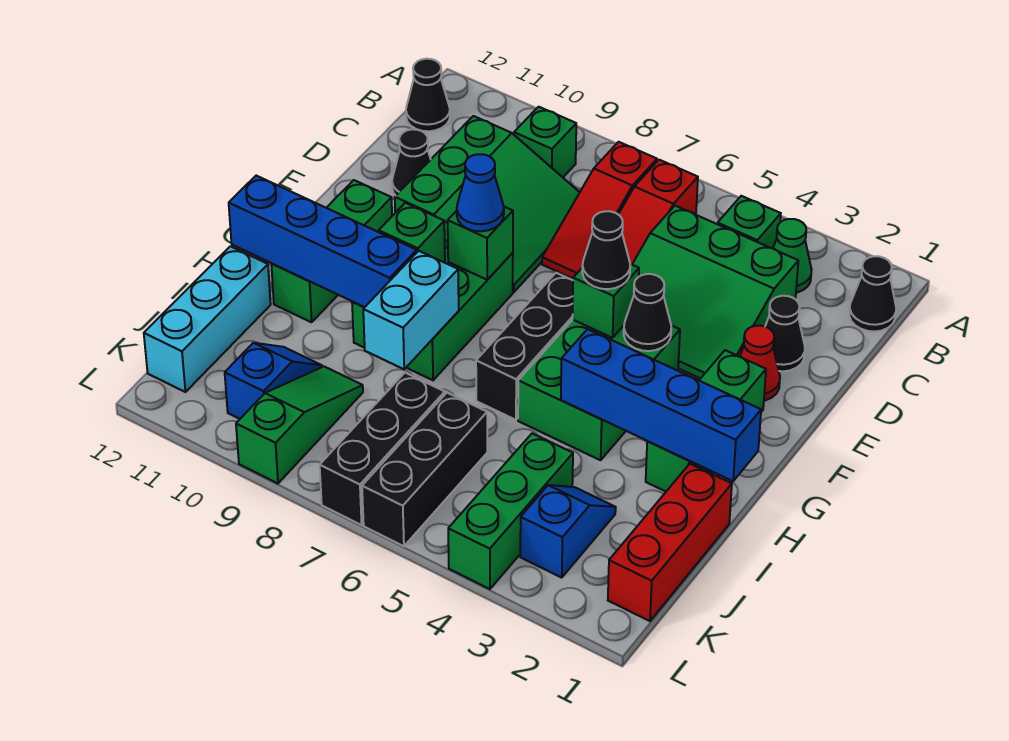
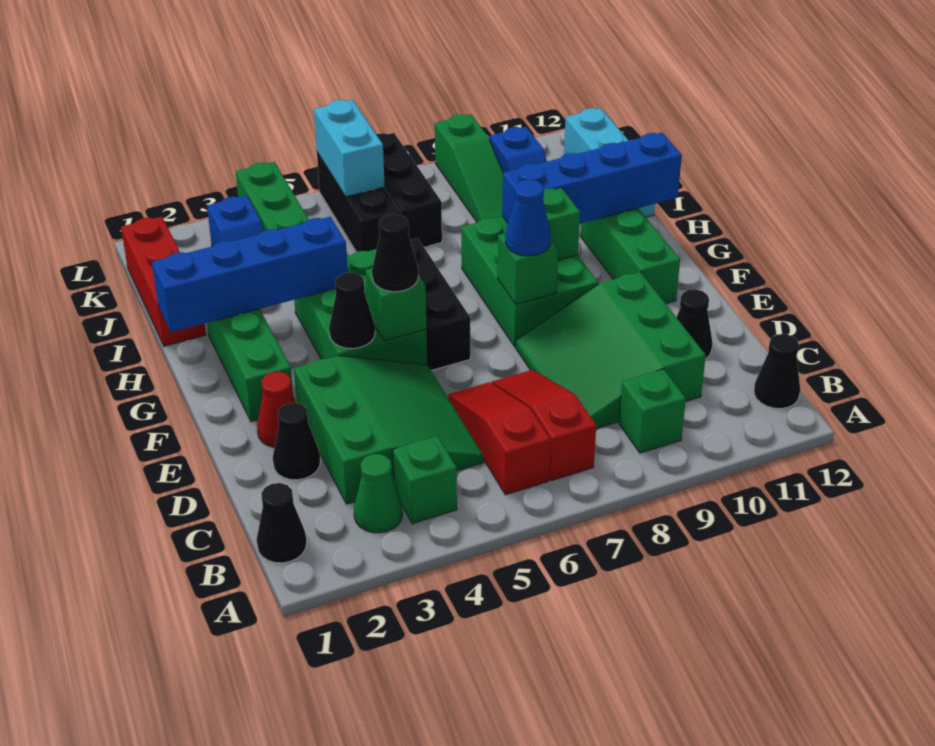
green 3x3 slope [632,206,798,379] -> green 3x3 slope turned to [294,356,483,504]
cyan 1x2 brick [363,251,459,369] -> cyan 1x2 brick moved to [314,100,385,197]

